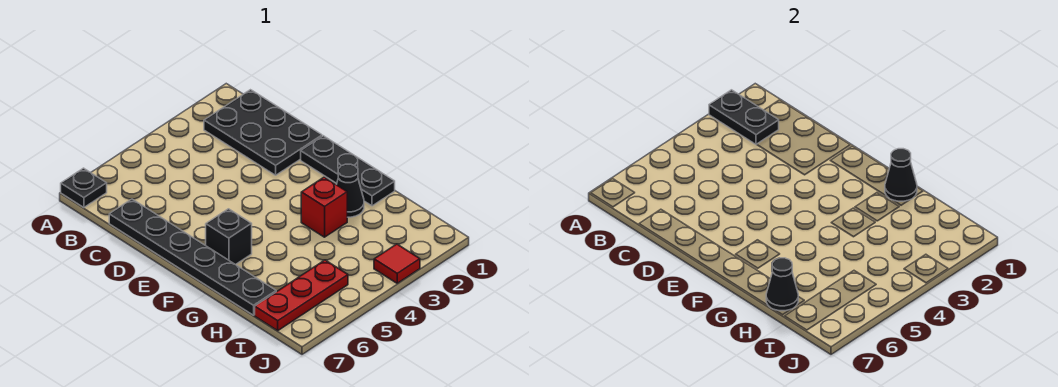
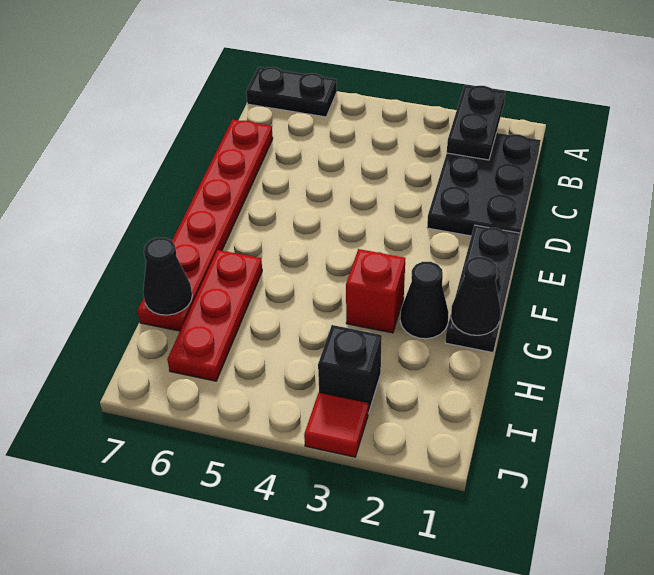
black 1x1 plate [61,168,107,208] -> black 1x2 plate [246,67,337,117]
black 1x6 plate [109,199,277,315] -> red 1x6 plate [138,120,273,331]
black 1x1 brick [205,209,252,265] -> black 1x1 brick moved to [318,325,382,413]
red 1x3 plate [255,260,348,331] -> red 1x3 plate turned to [167,250,262,381]

